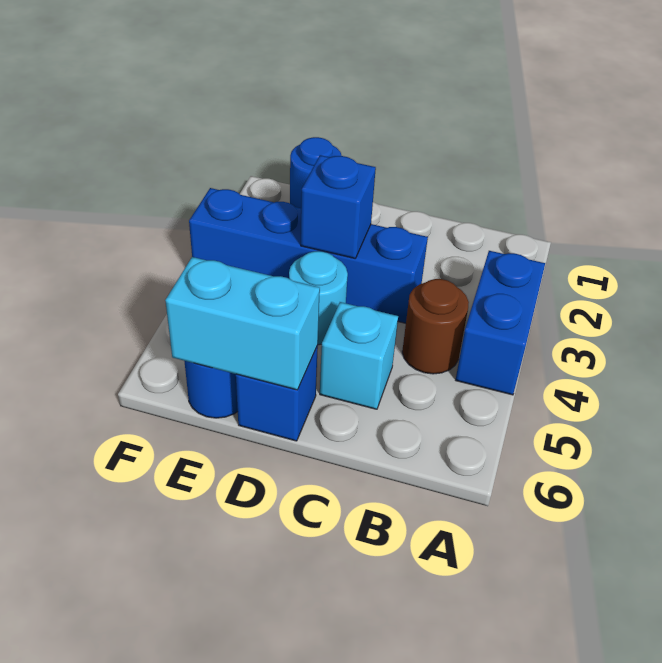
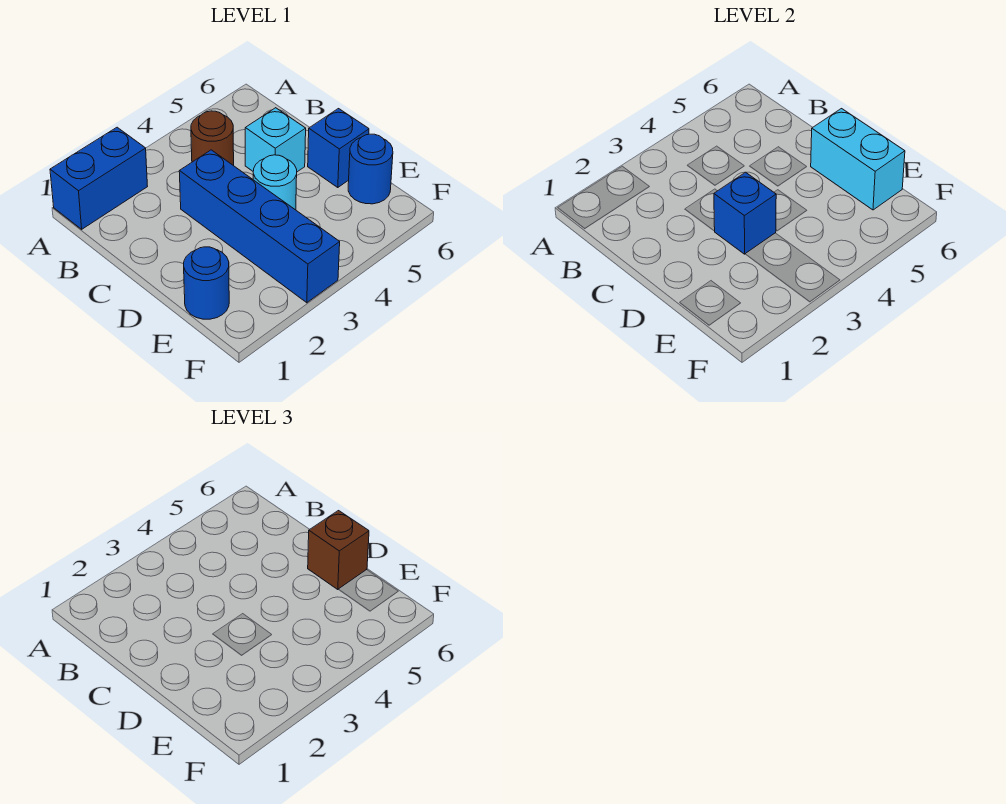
blue 1x2 brick [456,251,545,395] -> blue 1x2 brick moved to [50,127,148,229]
none -> brown 1x1 brick [308,511,369,589]

